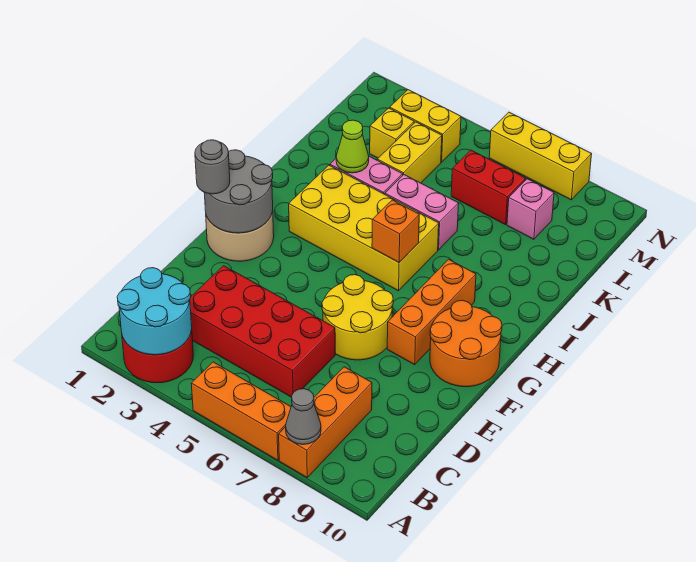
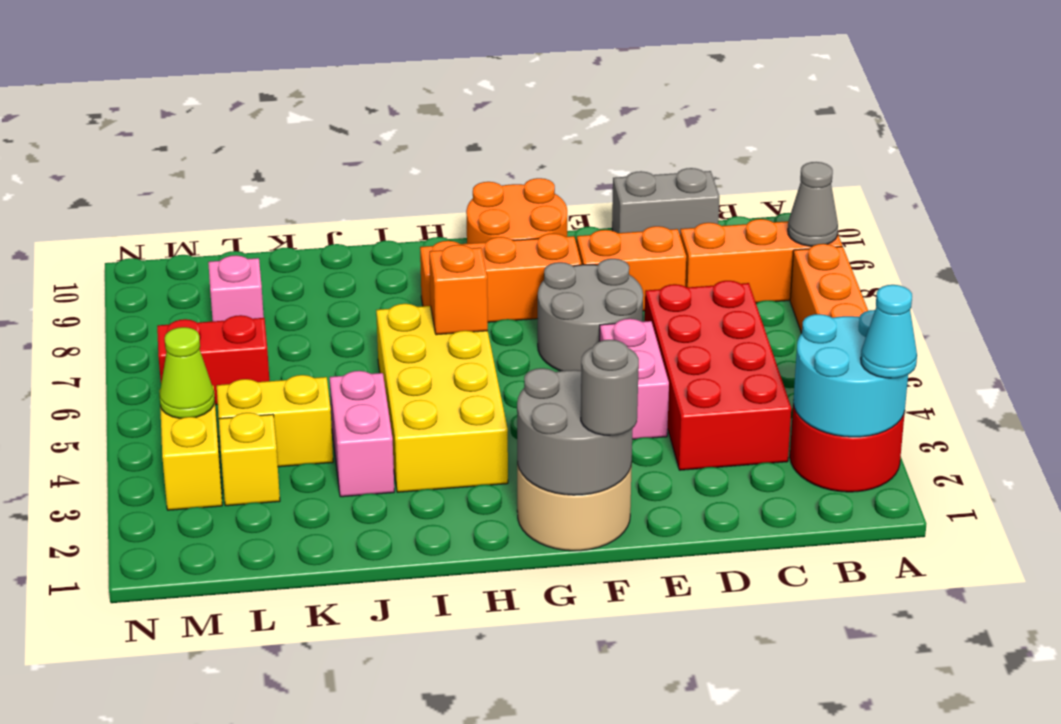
none -> cyan 1x1 cone [861,285,917,378]
none -> grey 1x2 brick [612,168,719,234]
none -> orange 1x2 brick [577,226,686,311]
yellow 2x2 round brick [322,275,393,360] -> grey 2x2 round brick [538,259,643,371]
lime 1x1 cone [336,120,369,173] -> lime 1x1 cone moved to [159,327,215,418]
pink 1x2 brick [385,175,459,250] -> pink 1x2 brick moved to [600,319,669,439]
red 1x2 brick [451,150,526,225] -> red 1x2 brick turned to [157,315,269,405]
yellow 1x3 brick [489,112,592,200] -> none

